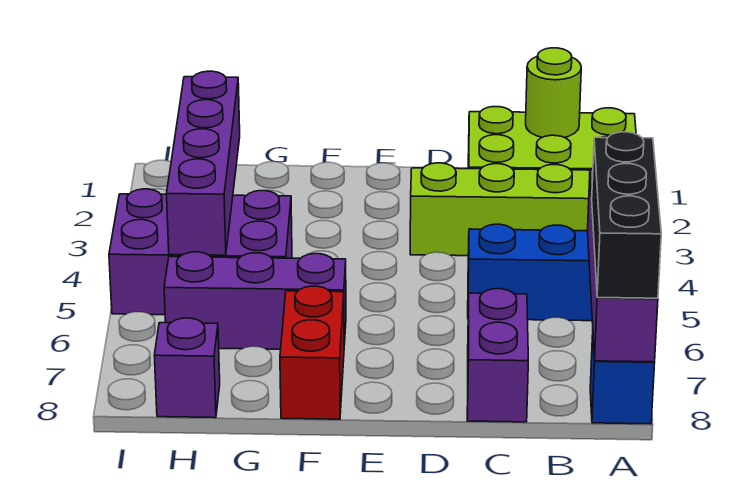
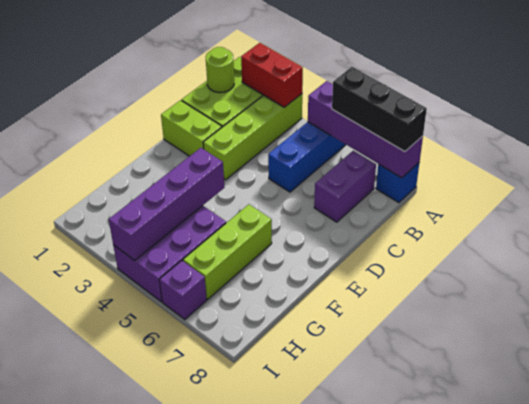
purple 1x2 brick [467,289,528,422] -> purple 1x2 brick turned to [314,151,376,222]
none -> lime 1x2 brick [161,100,222,156]
purple 1x3 brick [164,252,346,349] -> lime 1x3 brick [183,204,272,299]
red 1x2 brick [280,286,344,419] -> red 1x2 brick moved to [241,43,303,107]
purple 1x4 brick [167,71,240,255] -> purple 1x4 brick turned to [109,148,225,260]
purple 1x1 brick [154,318,220,418] -> purple 1x1 brick moved to [159,260,207,320]

